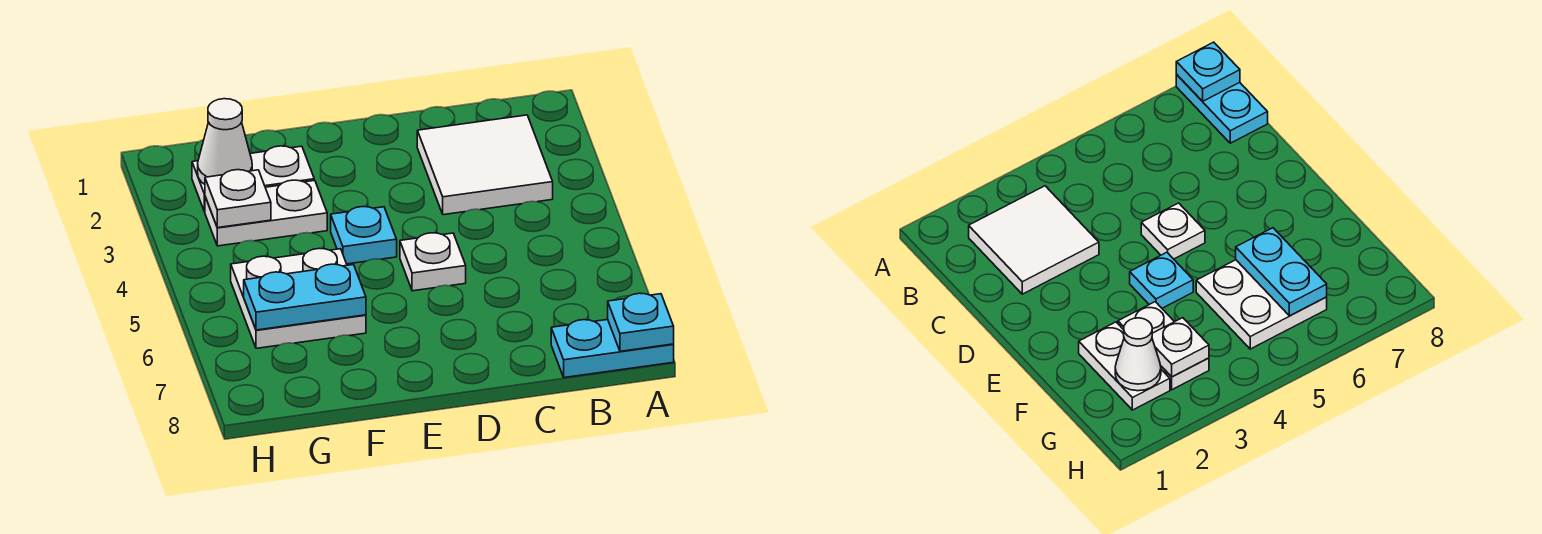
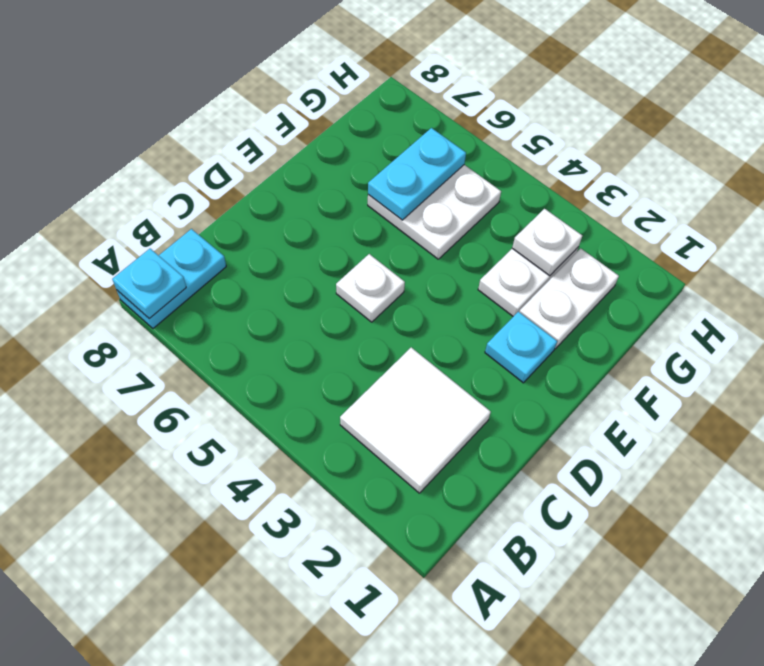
cyan 1x1 plate [331,207,397,264] -> cyan 1x1 plate moved to [485,312,557,383]
white 1x1 cone [198,99,252,184] -> none

